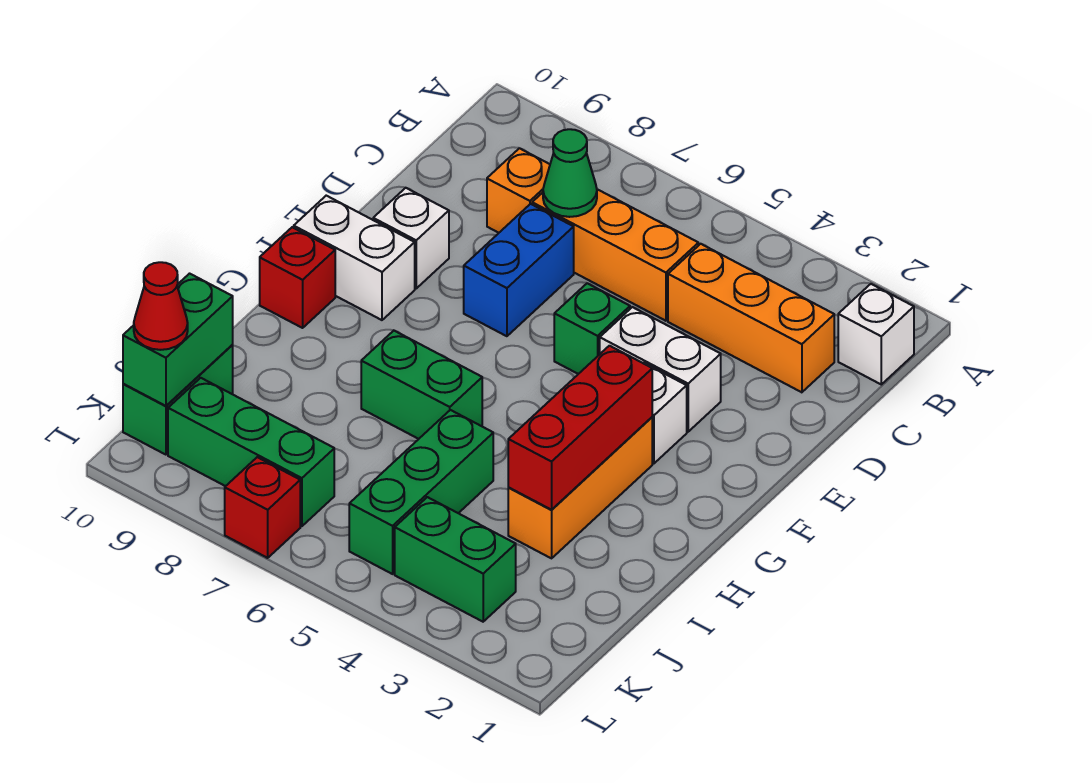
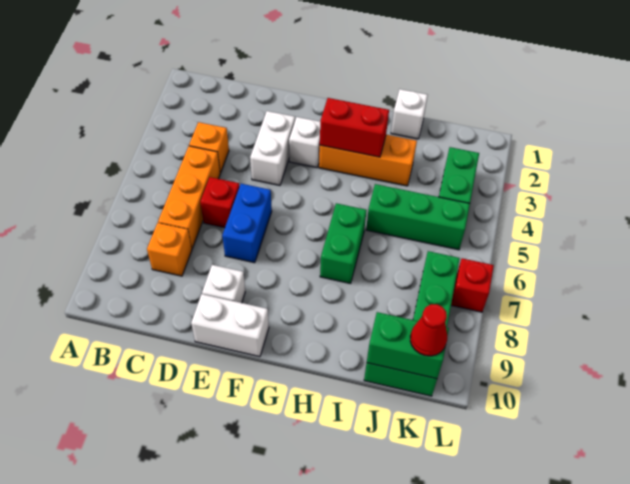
white 1x1 brick [838,284,914,384] -> white 1x1 brick moved to [391,89,428,139]
orange 1x3 brick [668,244,834,392] -> orange 1x1 brick [189,122,229,173]
green 1x1 cone [543,129,597,217] -> none
blue 1x2 brick [464,204,574,336] -> blue 1x2 brick turned to [222,184,272,263]
green 1x1 brick [554,283,630,374] -> none
white 1x2 brick [294,196,415,320] -> white 1x2 brick turned to [191,294,269,357]
red 1x3 brick [508,346,652,510] -> red 1x2 brick [320,98,389,157]
red 1x1 brick [260,227,335,328] -> red 1x1 brick moved to [200,177,240,228]

